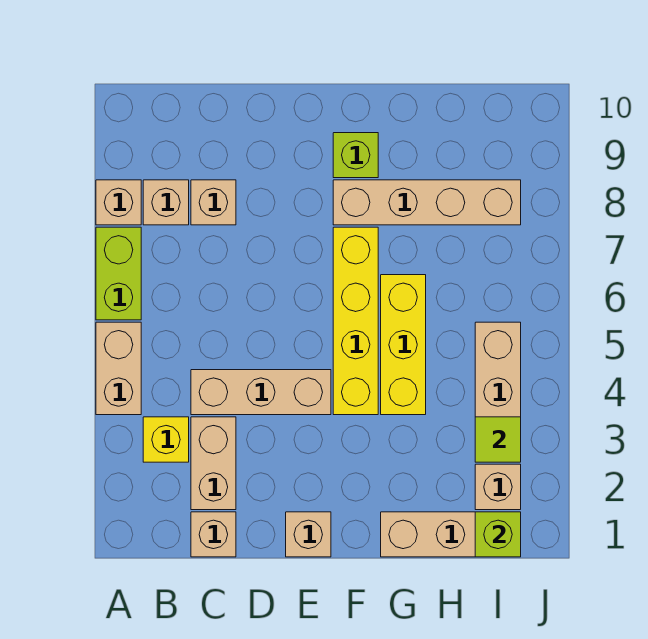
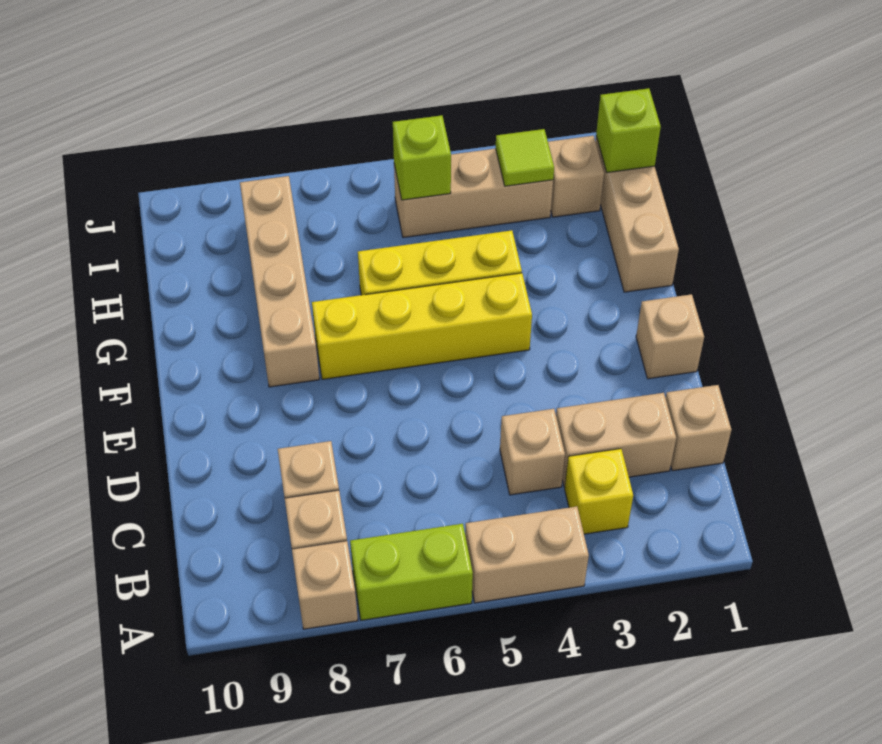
tan 1x3 brick [191,370,331,415] -> tan 1x1 brick [500,409,565,495]
lime 1x1 brick [333,133,378,178] -> lime 1x1 brick moved to [393,115,451,200]

